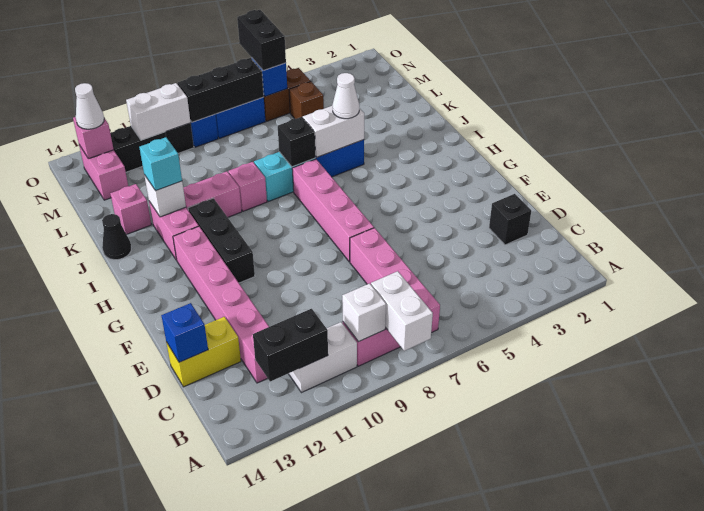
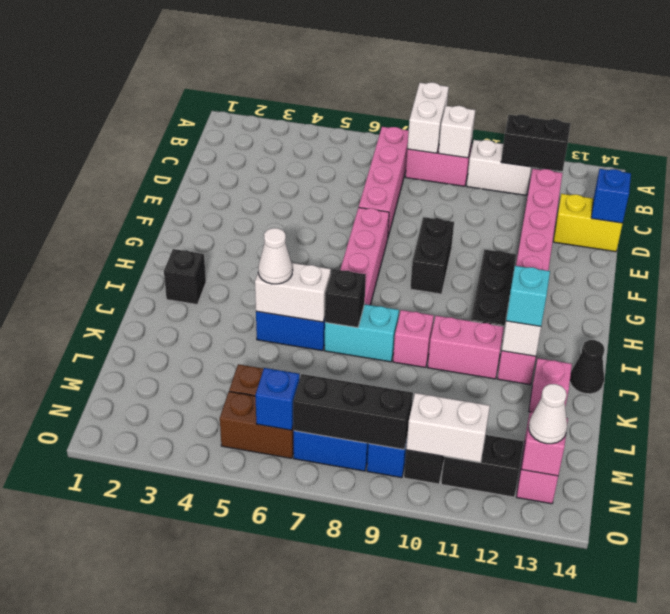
black 1x1 brick [489,194,531,245] -> black 1x1 brick moved to [164,249,206,304]
black 1x2 brick [237,10,286,71] -> black 1x2 brick moved to [410,217,454,294]

